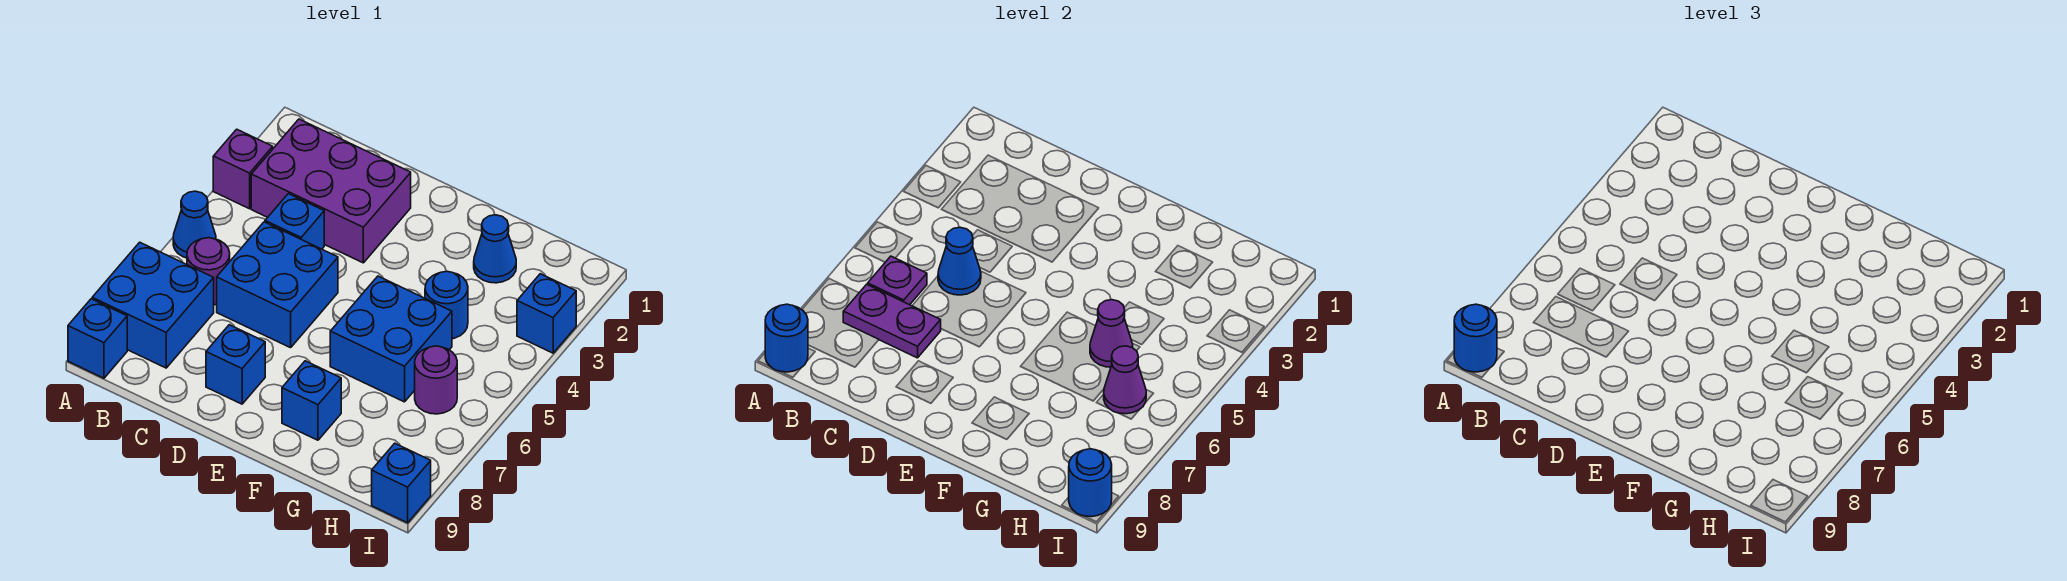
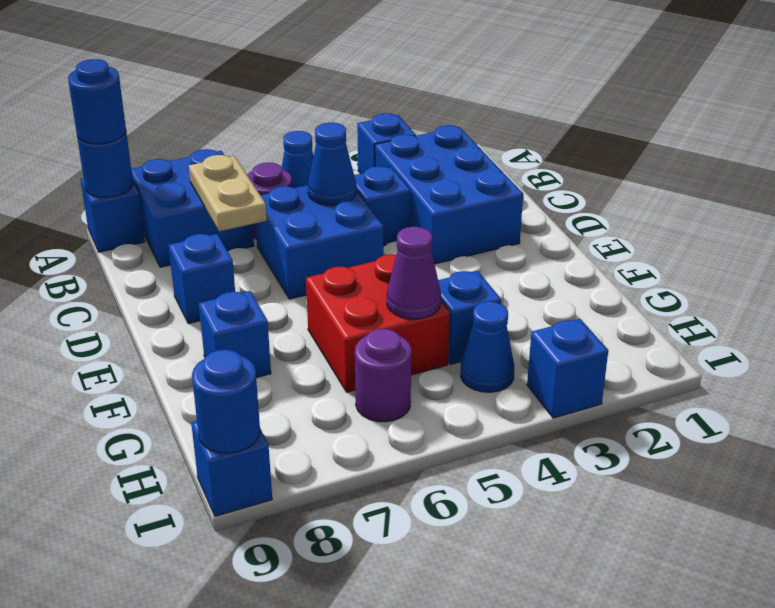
purple 1x1 brick [213,129,273,209] -> blue 1x1 brick [357,113,416,174]
purple 2x3 brick [251,119,411,263] -> blue 2x3 brick [375,125,523,264]
purple 1x1 plate [868,256,927,305] -> none
purple 1x2 plate [843,284,941,358] -> tan 1x2 plate [189,155,267,231]
blue 2x2 brick [330,276,452,402] -> red 2x2 brick [306,254,450,392]
blue 1x1 cone [474,215,516,283] -> blue 1x1 cone moved to [461,302,514,392]
blue 1x1 round brick [425,271,468,339] -> blue 1x1 brick [438,271,501,364]
purple 1x1 cone [1104,346,1146,414] -> none

